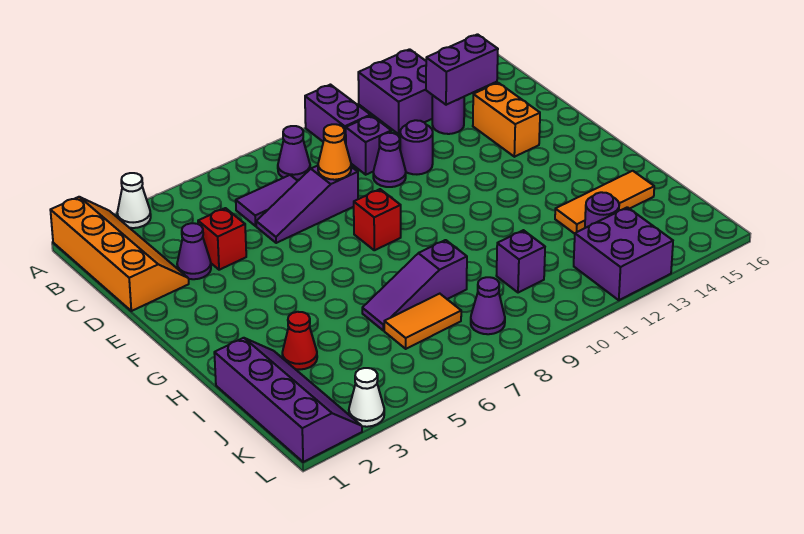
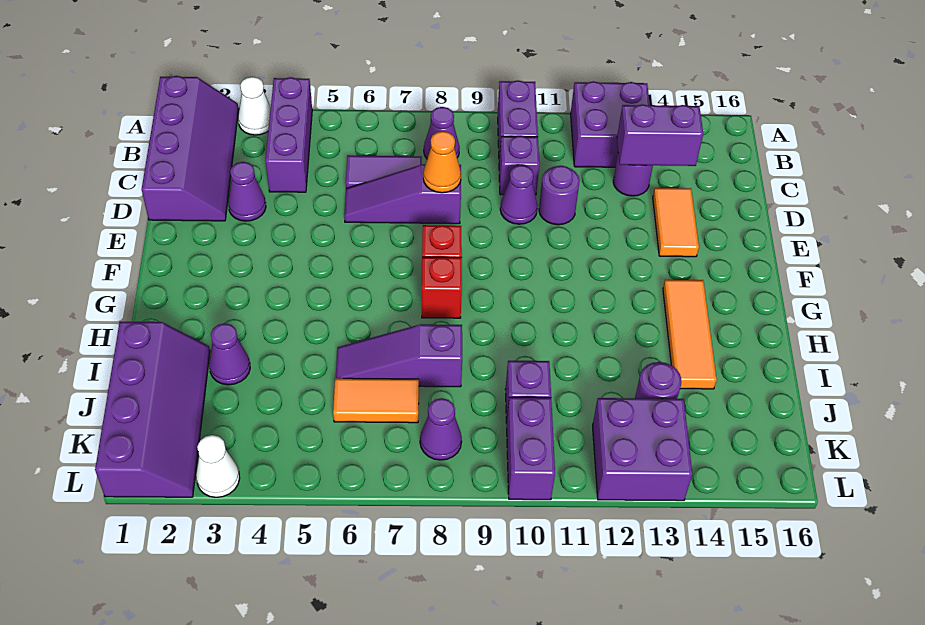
orange 2x4 slope [50,197,189,311] -> purple 2x4 slope [142,76,239,221]
none -> purple 1x3 brick [265,77,312,192]
red 1x1 brick [198,208,246,270] -> red 1x1 brick moved to [422,257,462,318]
orange 1x2 brick [473,83,540,157] -> orange 1x2 tile [653,188,699,257]
red 1x1 cone [282,312,317,369] -> purple 1x1 cone [209,323,250,385]
orange 1x3 tile [555,171,654,234] -> orange 1x3 tile turned to [663,280,717,389]
none -> purple 1x2 brick [507,397,555,500]

